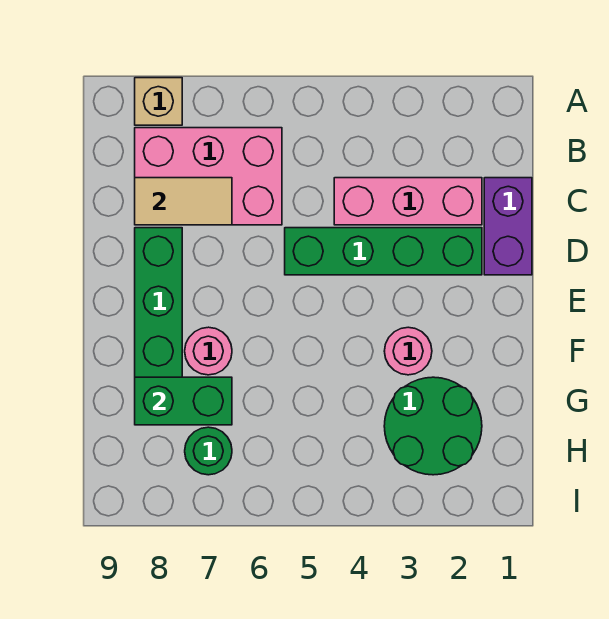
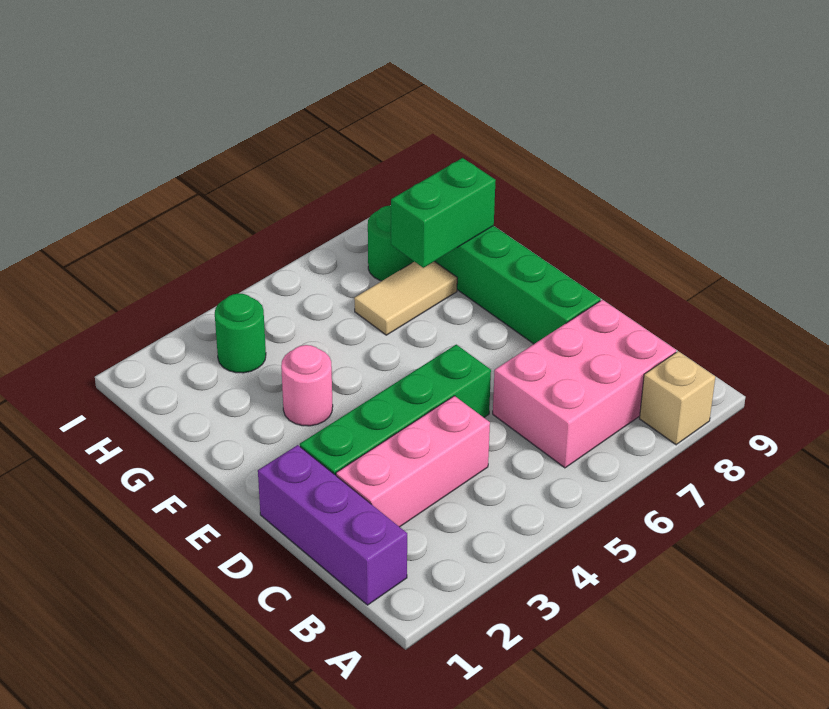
purple 1x2 brick [484,178,532,275] -> purple 1x3 brick [258,445,407,605]
tan 1x2 tile [135,178,232,225] -> tan 1x2 tile moved to [354,261,457,335]
pink 1x1 round brick [185,327,232,375] -> none
green 2x2 round brick [384,377,482,475] -> green 1x1 round brick [215,293,266,373]

